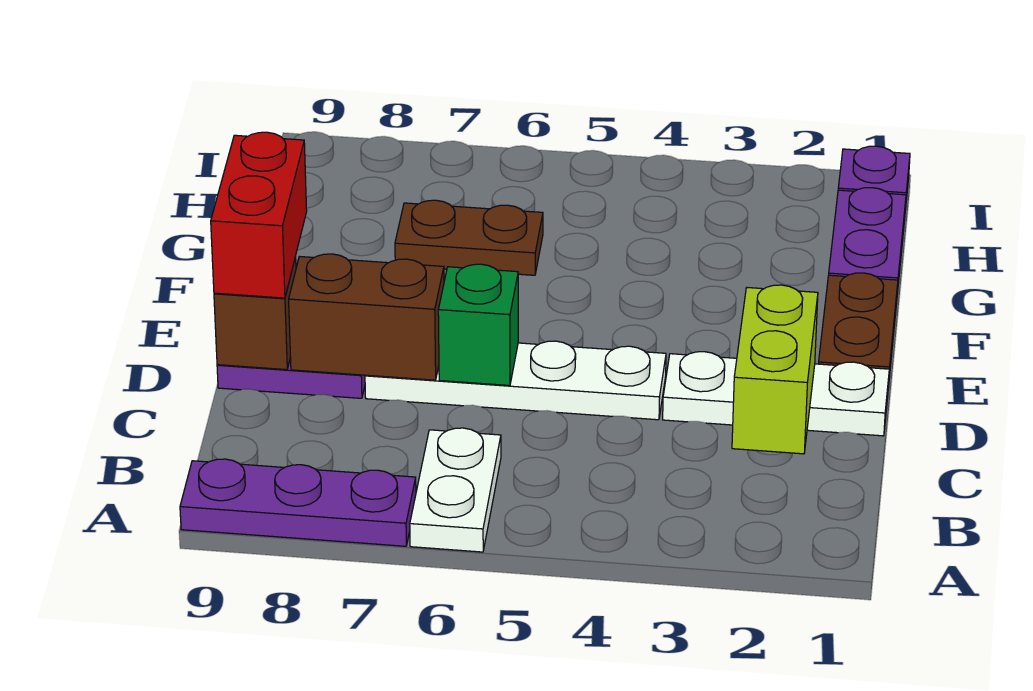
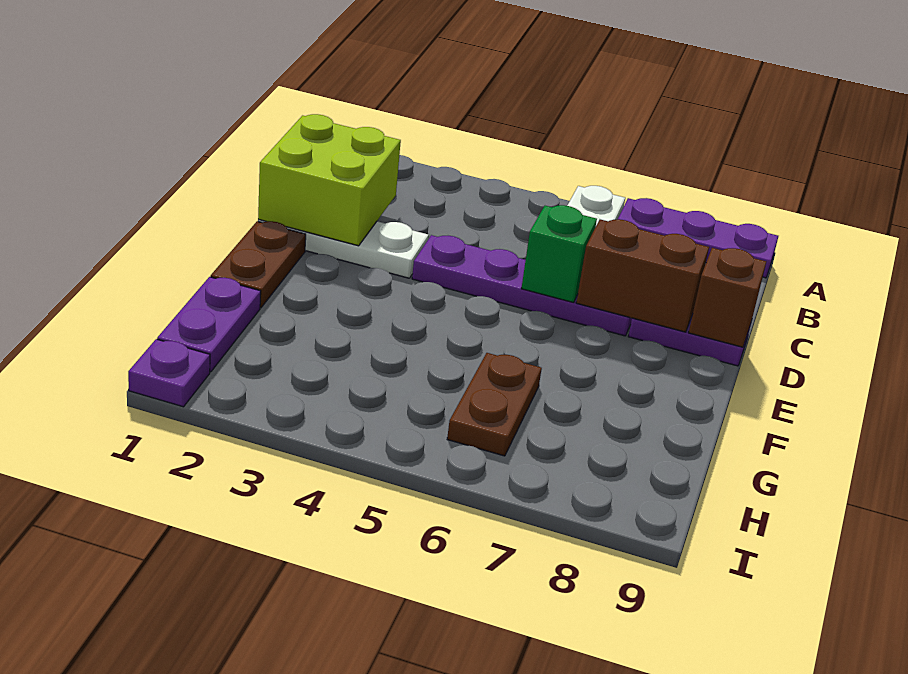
lime 1x2 brick [732,285,818,454] -> lime 2x2 brick [258,114,401,246]
white 1x4 plate [365,341,666,420] -> purple 1x4 plate [412,235,632,336]
red 1x2 brick [211,132,307,298] -> none
brown 1x2 plate [395,200,543,275] -> brown 1x2 plate turned to [447,353,542,456]

